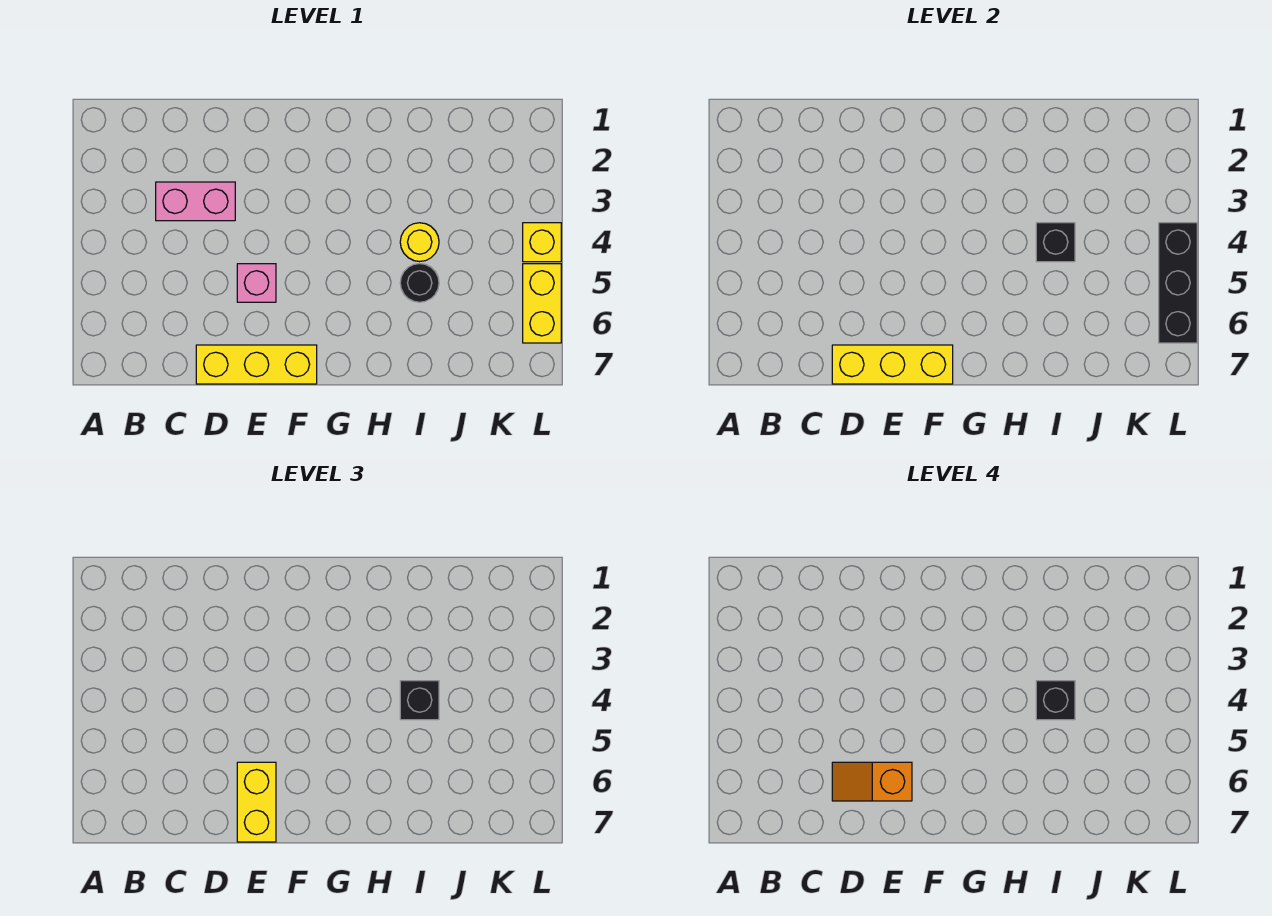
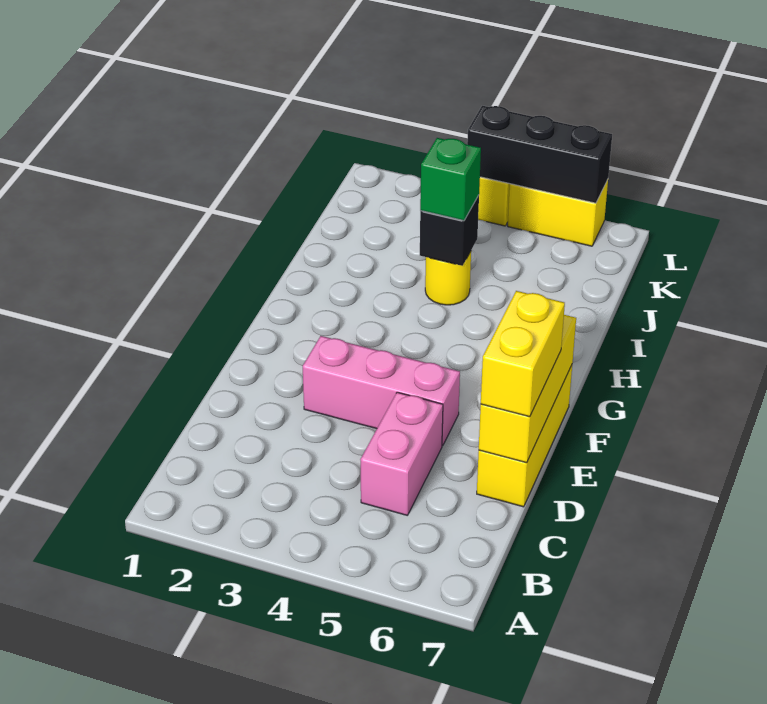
pink 1x2 brick [156,182,235,221] -> pink 1x2 brick moved to [360,392,443,515]
orange 1x2 slope [832,762,912,801] -> none
pink 1x1 brick [237,264,276,302] -> pink 1x3 brick [303,336,460,446]
yellow 1x2 brick [237,762,276,842] -> yellow 1x2 brick turned to [481,291,565,417]
black 1x1 brick [400,681,439,720] -> green 1x1 brick [420,138,481,221]
black 1x1 brick [1036,681,1075,720] -> none
black 1x1 round brick [400,264,439,302] -> none

